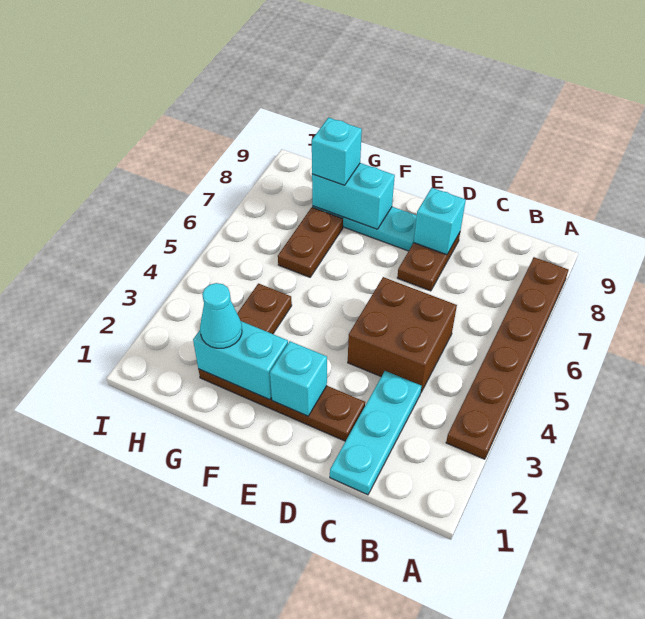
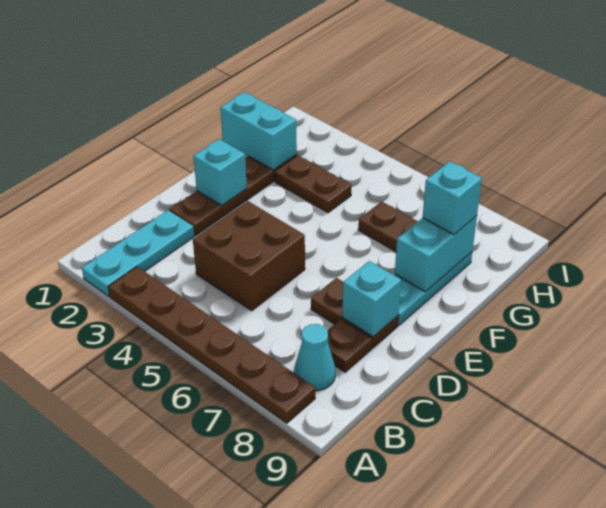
cyan 1x3 plate [330,371,421,495] -> cyan 1x3 plate turned to [82,210,194,296]
none -> brown 1x1 plate [328,319,372,372]
cyan 1x2 brick [193,321,288,400] -> cyan 1x2 brick turned to [220,92,297,170]
cyan 1x1 cone [200,283,242,348] -> cyan 1x1 cone moved to [294,324,335,391]

